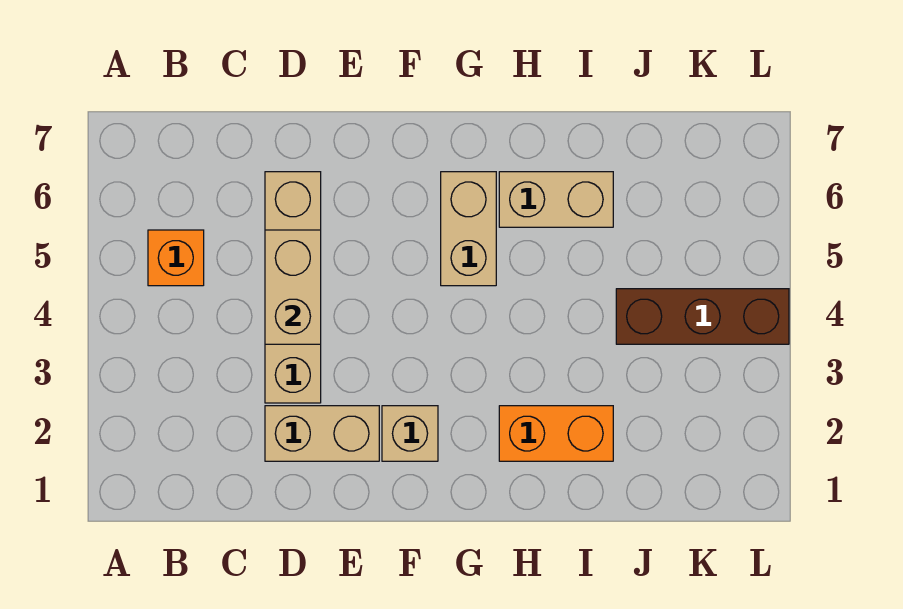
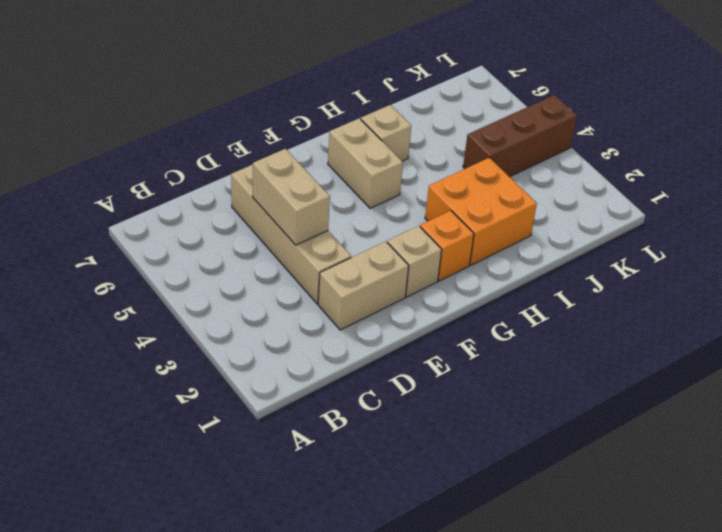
orange 1x1 brick [148,230,204,286] -> orange 1x1 brick moved to [420,211,474,281]
orange 1x2 brick [499,406,613,461] -> orange 2x2 brick [425,158,537,265]
tan 1x2 brick [499,172,613,227] -> tan 1x1 brick [361,105,411,161]

